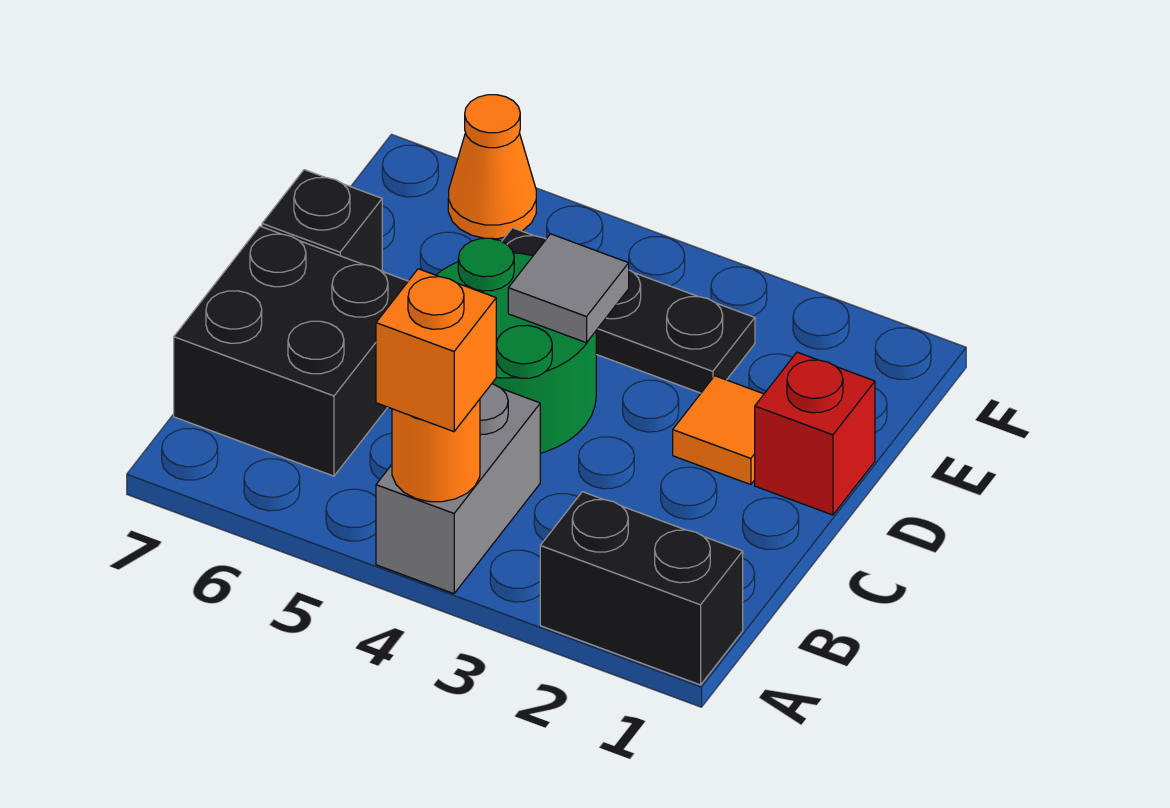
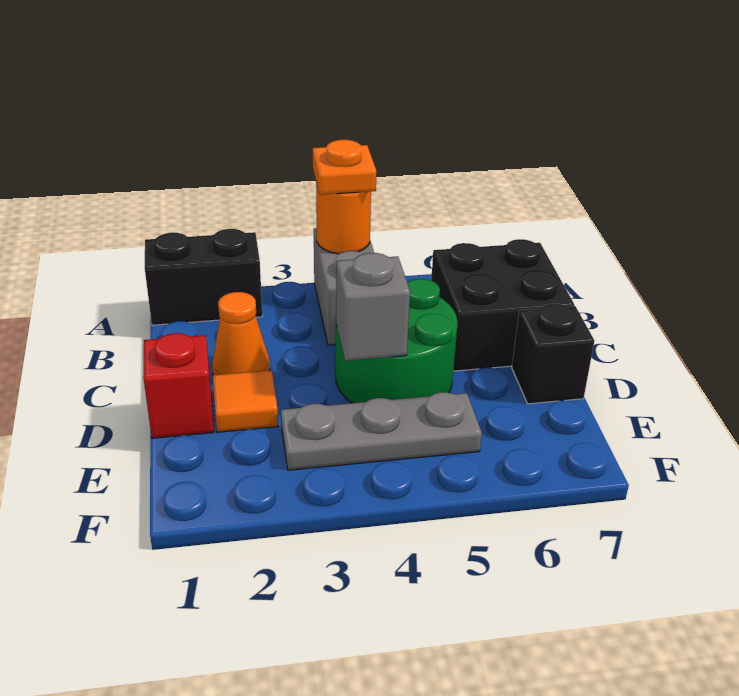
orange 1x1 brick [376,269,496,432] -> orange 1x1 plate [313,140,376,195]
grey 1x1 tile [508,234,629,343] -> grey 1x1 brick [336,253,410,361]
black 1x3 plate [502,228,755,393] -> grey 1x3 plate [281,392,482,470]
orange 1x1 cone [448,95,536,239] -> orange 1x1 cone moved to [212,292,270,375]

